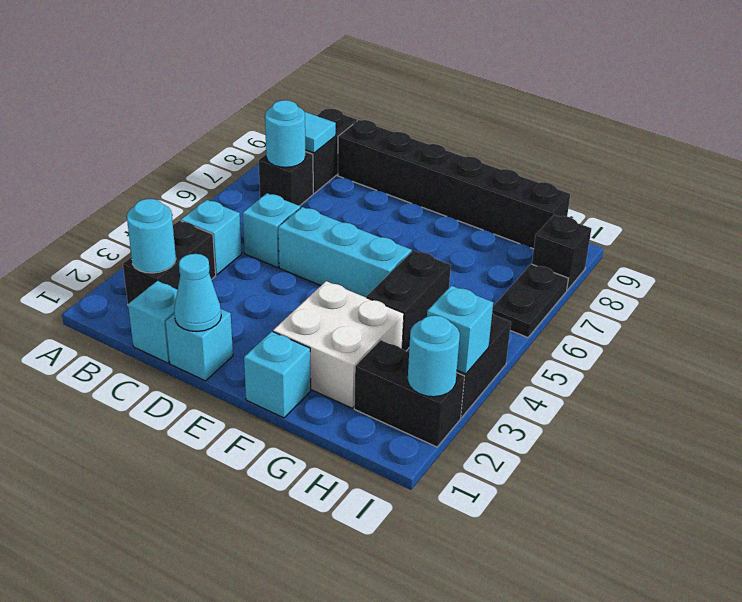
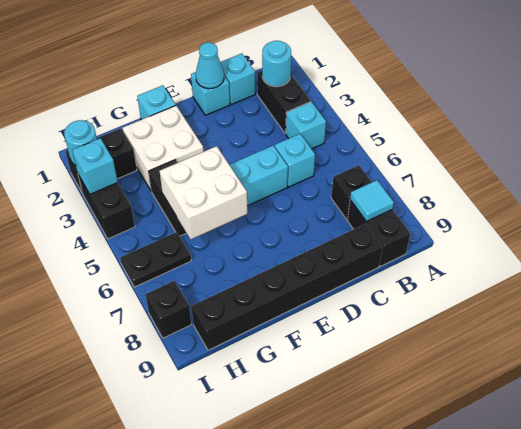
cyan 1x1 round brick [265,100,305,167] -> none
none -> white 2x2 brick [160,146,247,239]
black 1x2 plate [492,264,568,338] -> black 1x2 plate turned to [120,232,191,287]

